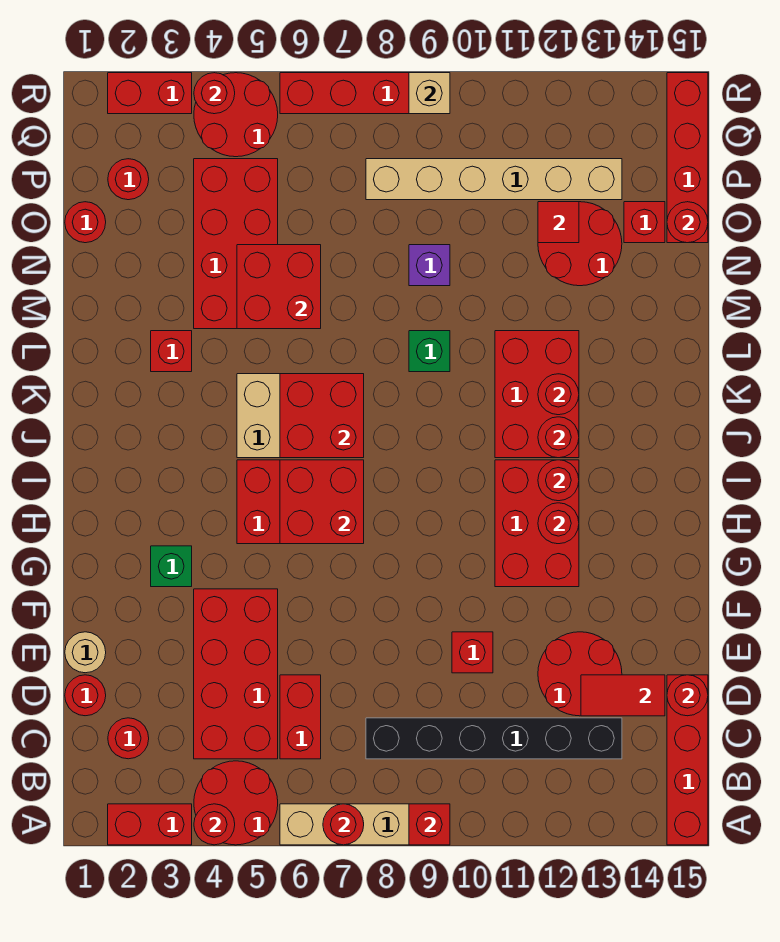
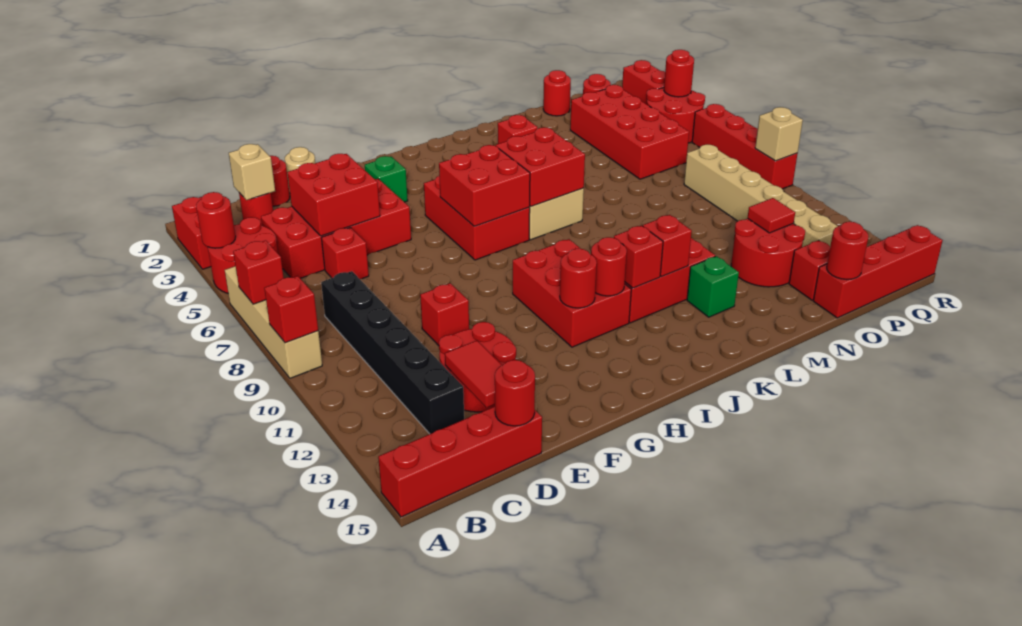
red 1x1 round brick [323,804,364,845] -> red 1x1 brick [233,240,284,304]
none -> tan 1x1 brick [229,144,275,200]
red 1x2 brick [280,675,321,759] -> red 1x1 brick [322,228,369,279]
red 2x3 brick [495,460,579,587] -> red 2x3 brick turned to [513,239,631,347]
red 1x1 round brick [538,417,579,458] -> red 1x1 brick [614,225,663,288]
red 1x1 round brick [538,374,579,415] -> red 1x1 brick [643,215,692,276]
green 1x1 brick [409,331,450,372] -> green 1x1 brick moved to [687,256,739,317]
red 2x4 brick [194,159,278,329] -> red 2x4 brick turned to [570,85,689,179]
red 2x2 brick [237,245,321,329] -> red 2x2 brick moved to [287,154,380,236]
purple 1x1 brick [409,245,450,286] -> none

